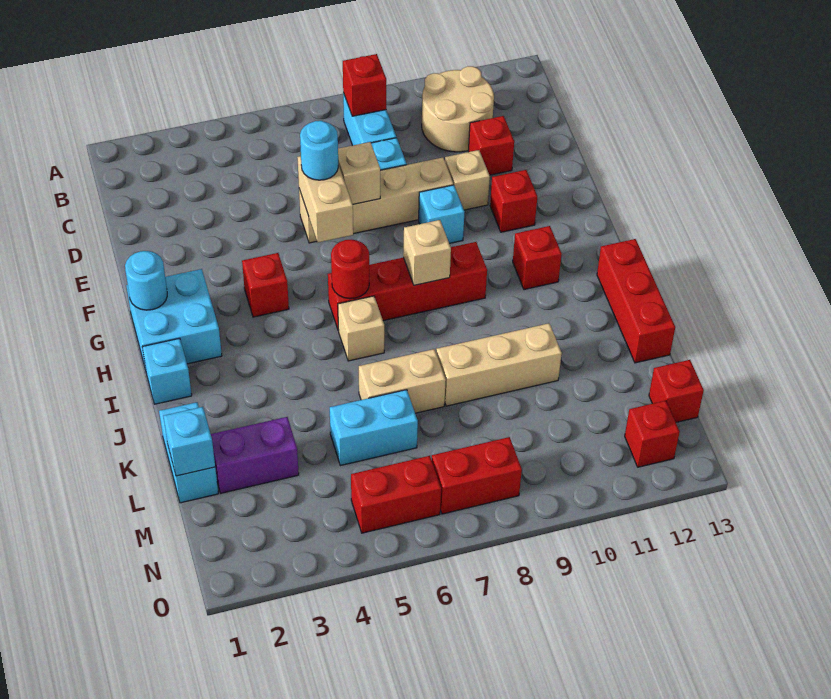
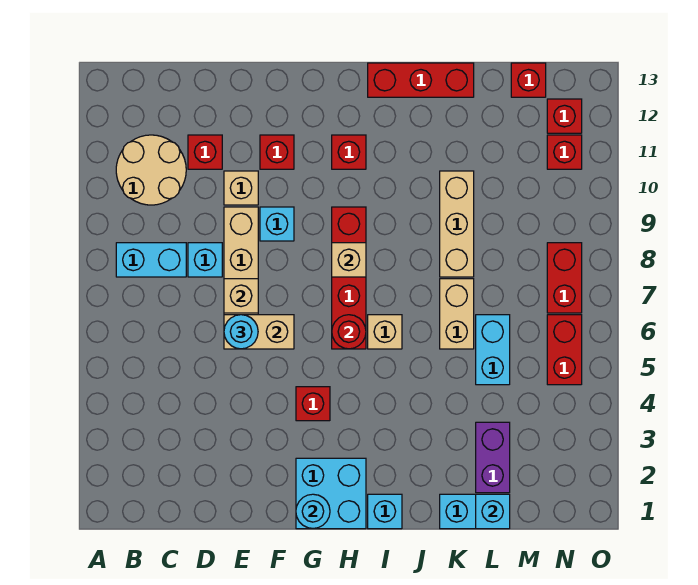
red 1x1 brick [343,54,386,116] -> red 1x1 brick moved to [547,135,582,169]

